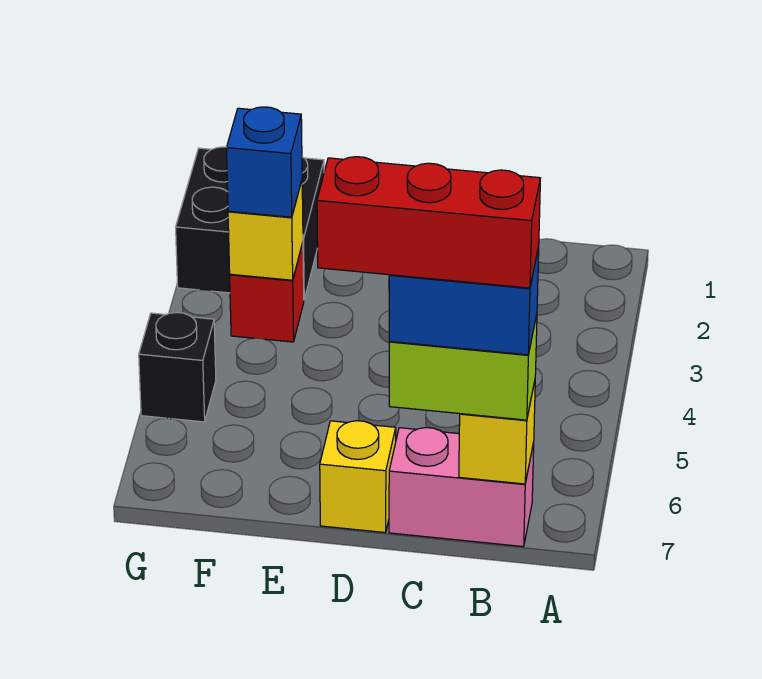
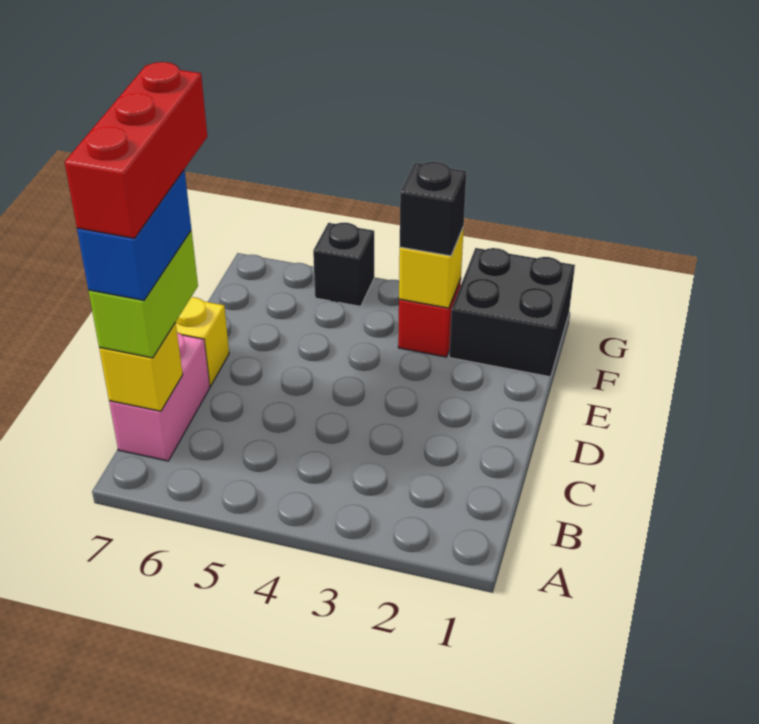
blue 1x1 brick [227,107,302,217] -> black 1x1 brick [400,162,466,256]

